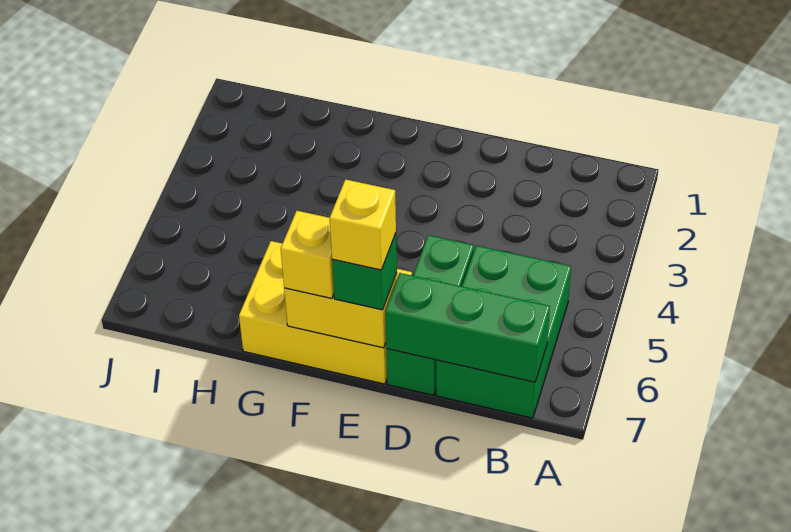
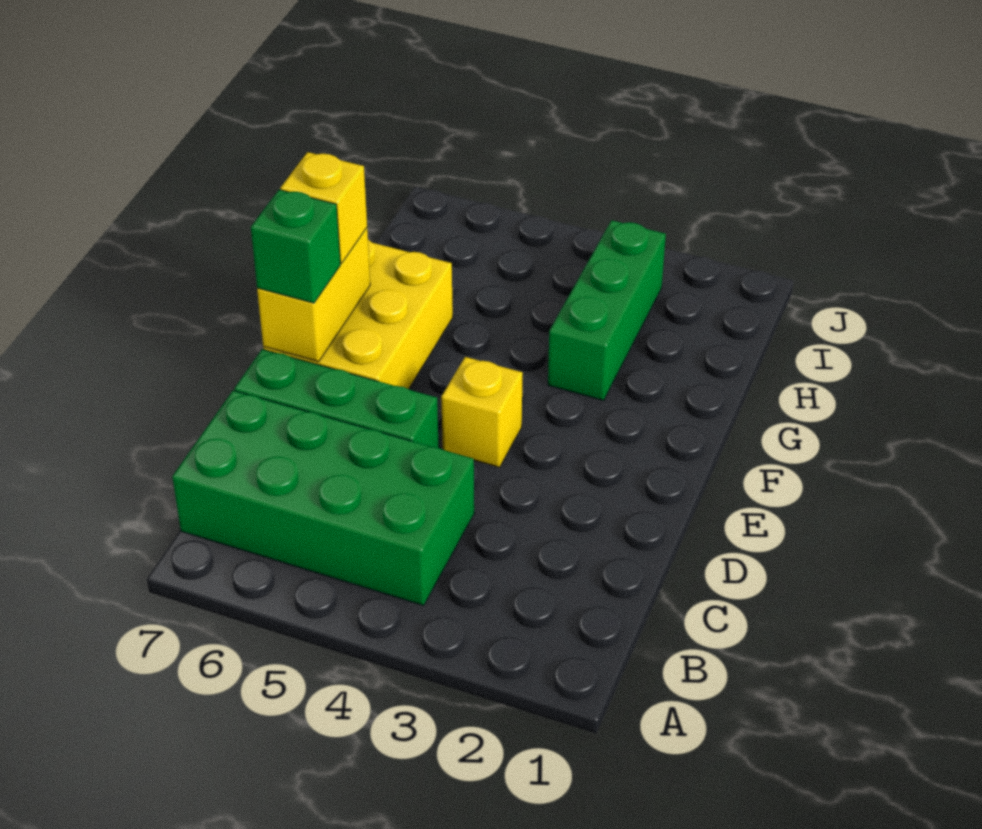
green 2x3 brick [436,246,571,418] -> green 2x4 brick [172,391,474,606]
green 1x3 brick [385,273,550,382] -> green 1x3 brick moved to [548,220,666,401]
yellow 1x1 brick [330,179,396,270] -> yellow 1x1 brick moved to [441,357,523,467]

